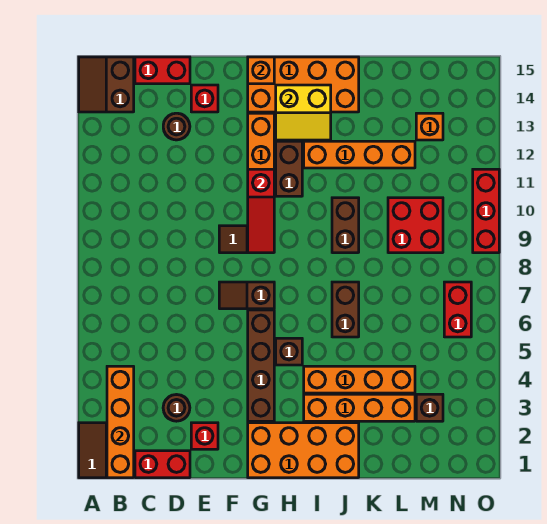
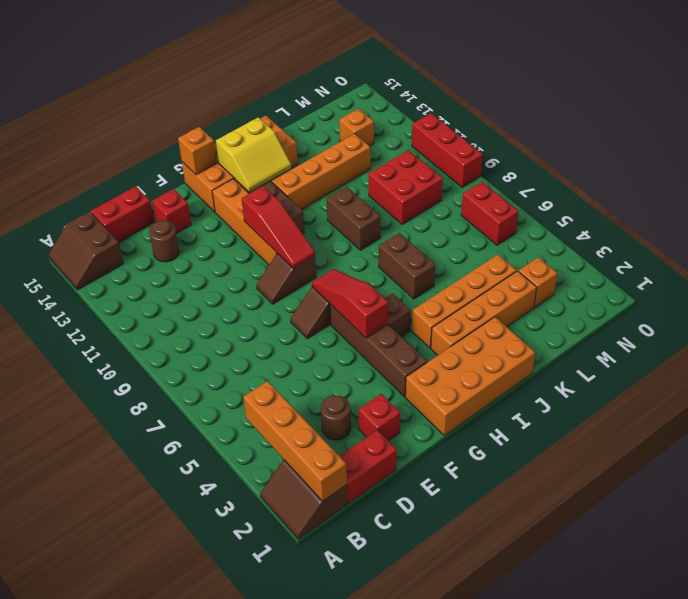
none -> red 1x3 slope [312,269,388,338]
brown 1x1 brick [416,394,443,421] -> orange 1x1 brick [518,257,558,308]

